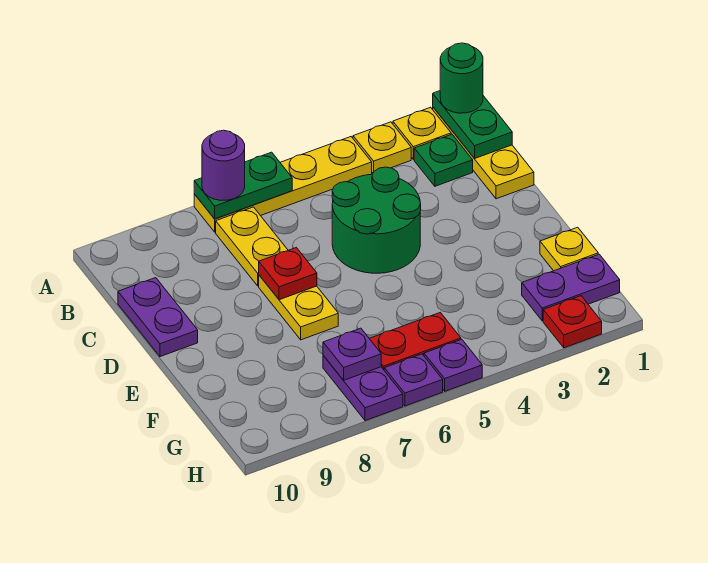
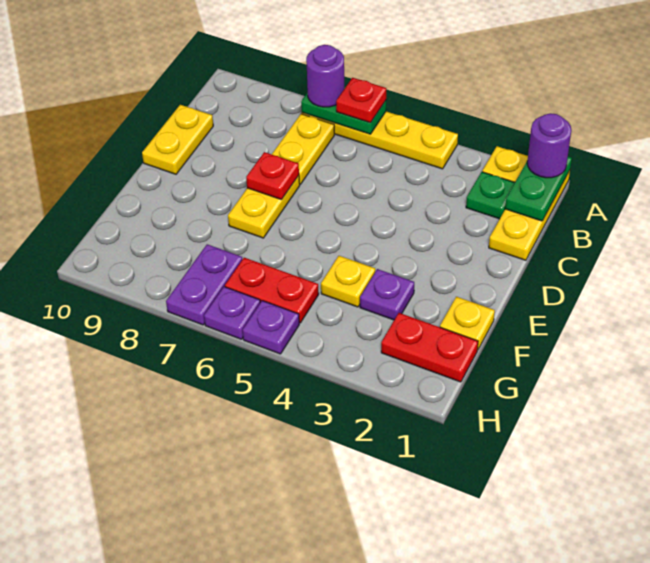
green 1x1 round brick [440,43,483,113] -> purple 1x1 round brick [527,113,571,178]
yellow 1x1 plate [353,122,411,173] -> yellow 1x1 plate moved to [321,256,375,307]
green 2x2 round brick [332,167,421,273] -> none
purple 1x2 plate [118,278,198,357] -> yellow 1x2 plate [142,105,213,174]
purple 1x2 plate [522,254,620,321] -> red 1x2 plate [381,313,478,382]
purple 1x1 plate [323,328,381,380] -> purple 1x1 plate moved to [360,269,414,320]
red 1x1 plate [543,296,602,348] -> red 1x1 plate moved to [336,78,386,123]

